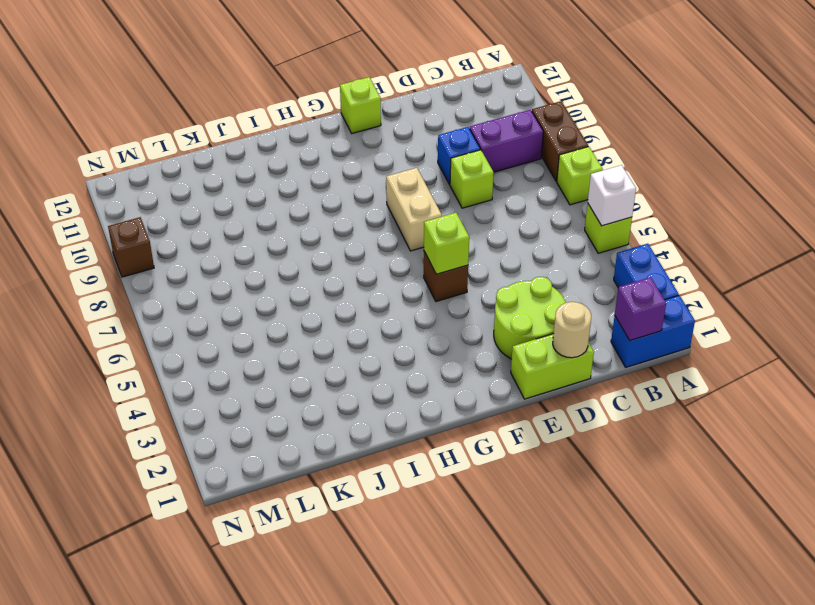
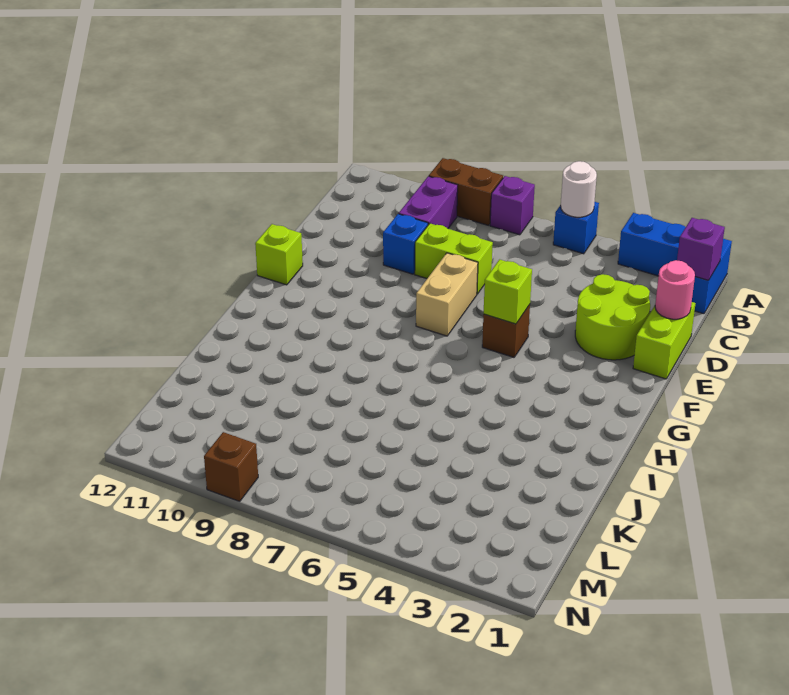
lime 1x1 brick [585,203,632,253] -> blue 1x1 brick [553,202,599,254]
white 1x1 brick [588,165,636,226] -> white 1x1 round brick [561,161,597,217]
lime 1x1 brick [557,147,603,205] -> purple 1x1 brick [490,176,535,235]
tan 1x1 round brick [553,302,591,358] -> pink 1x1 round brick [655,260,695,319]
lime 1x1 brick [450,150,494,208] -> lime 1x2 brick [415,224,493,294]
tan 1x2 brick [386,168,442,251] -> tan 1x2 brick turned to [416,253,478,336]

